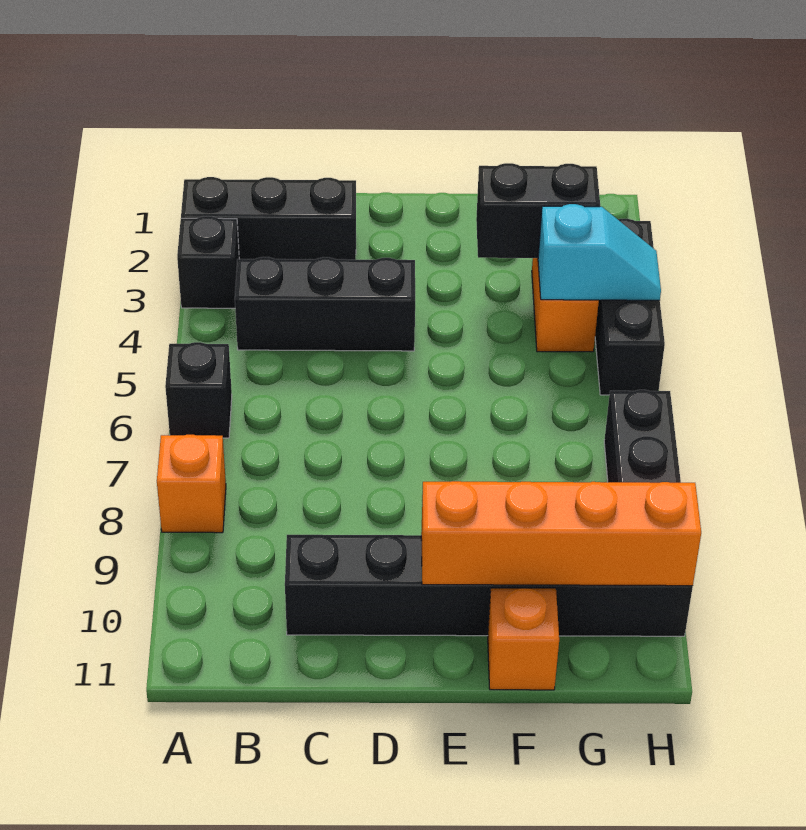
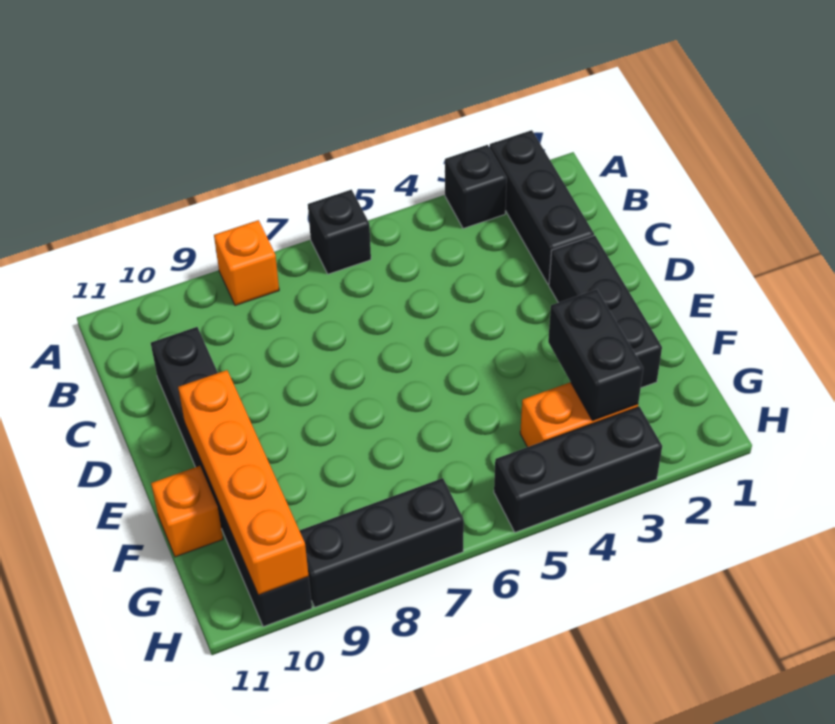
black 1x3 brick [235,257,415,351] -> black 1x3 brick moved to [549,235,662,388]
cyan 1x2 slope [538,204,661,300] -> none

